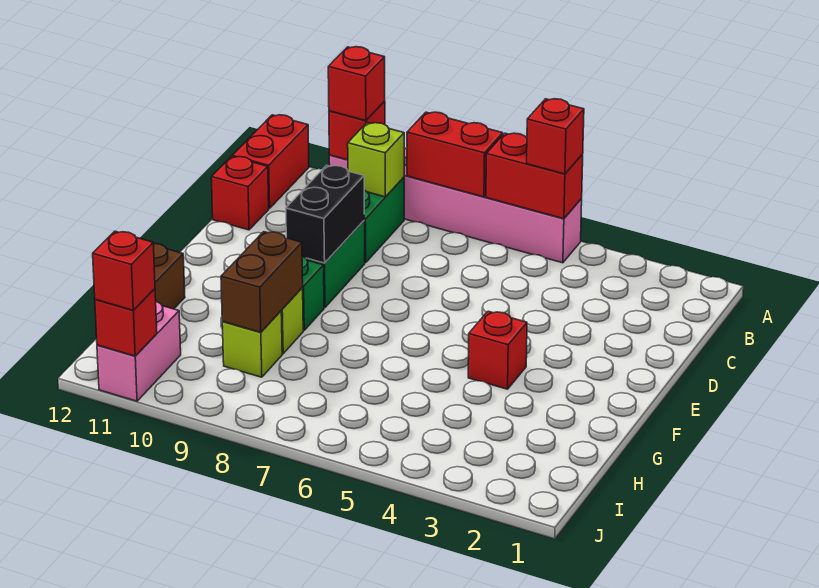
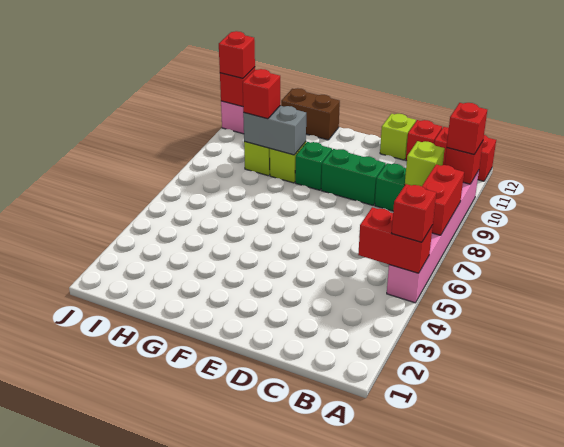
red 1x2 brick [486,133,583,219] -> red 1x2 brick turned to [358,207,433,273]
black 1x2 brick [286,165,365,263] -> none
none -> lime 1x1 brick [380,114,416,160]
red 1x1 brick [468,311,527,389] -> red 1x1 brick moved to [243,69,280,119]
brown 1x2 brick [221,232,303,332] -> grey 1x2 brick [243,106,306,155]

